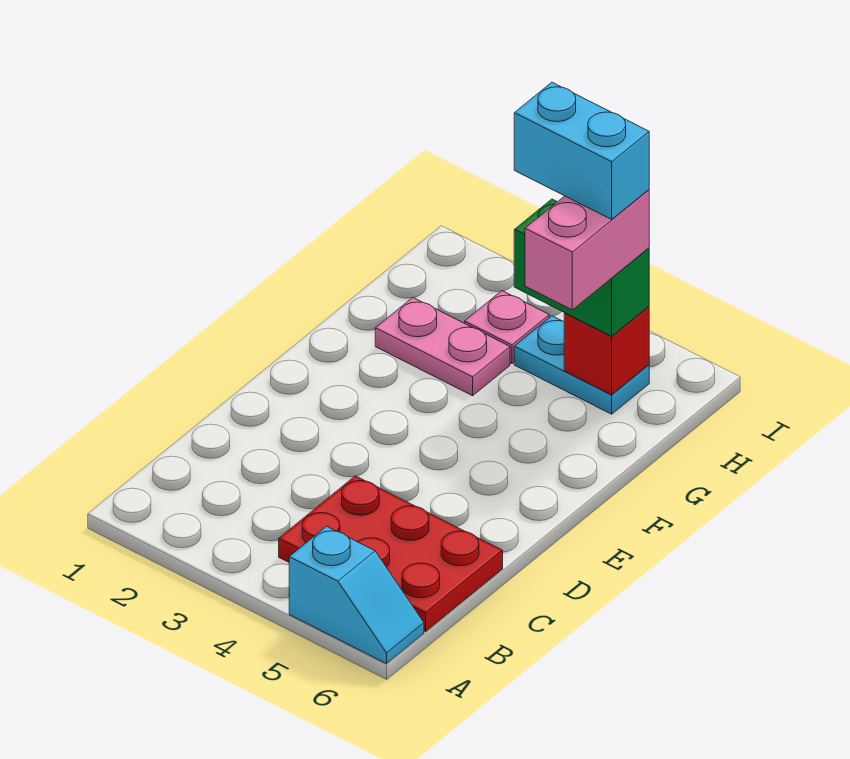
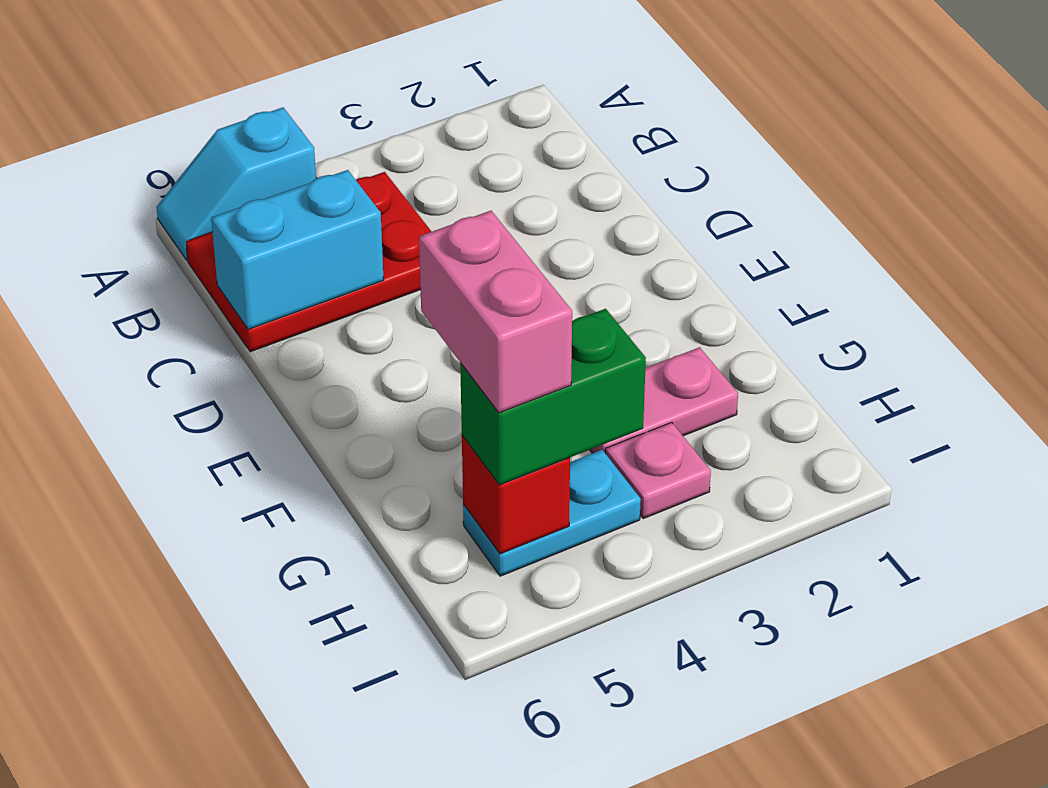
cyan 1x2 brick [514,82,649,219] -> cyan 1x2 brick moved to [211,170,384,329]

